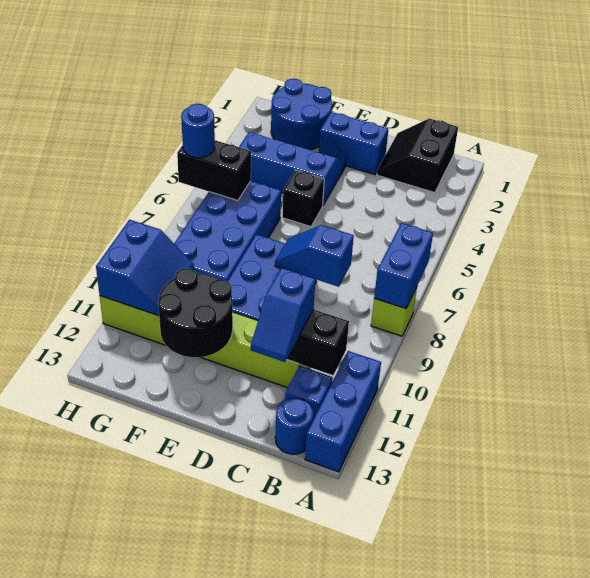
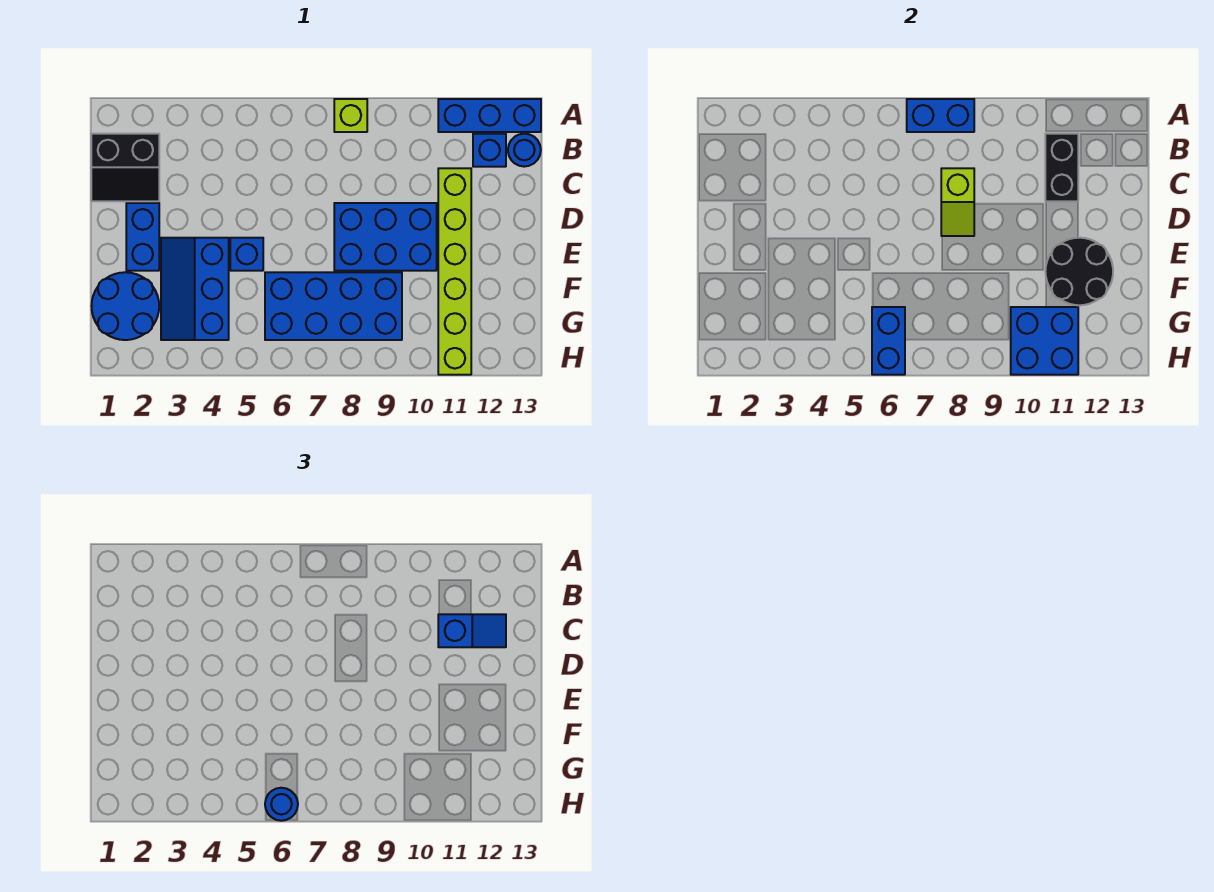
blue 1x2 slope [275,225,354,287] -> lime 1x2 slope [941,168,974,236]
black 1x1 brick [282,170,324,227] -> blue 1x1 brick [230,238,263,271]
black 1x2 brick [177,140,251,200] -> blue 1x2 brick [872,307,905,375]
blue 2x2 slope [96,220,194,316] -> blue 2x2 brick [1011,307,1078,375]

